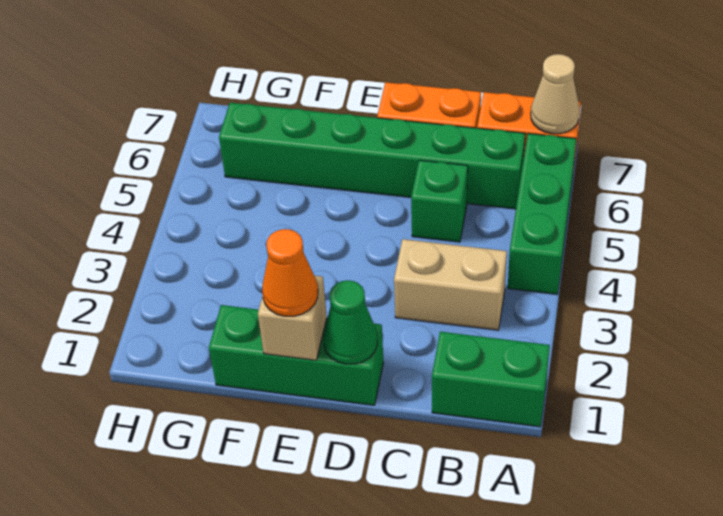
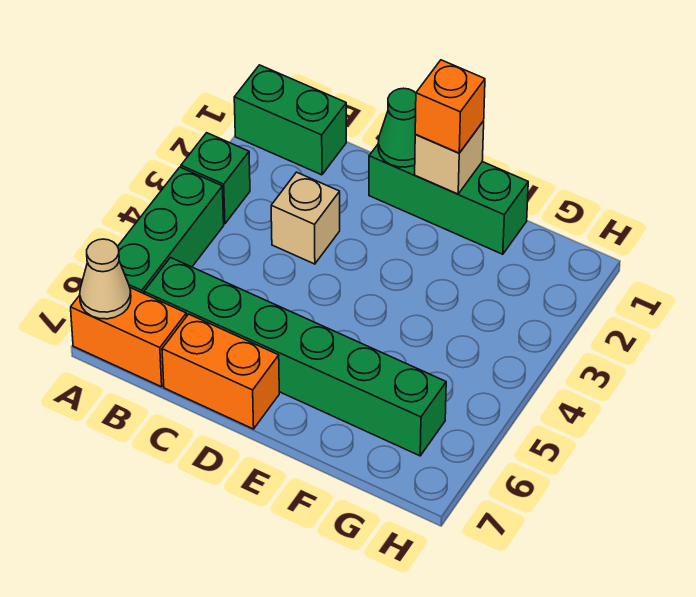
tan 1x2 brick [394,239,507,330] -> tan 1x1 brick [271,172,340,264]
green 1x1 brick [411,160,468,242] -> green 1x1 brick moved to [181,133,250,224]
orange 1x1 cone [262,229,318,316] -> orange 1x1 brick [415,60,485,153]

